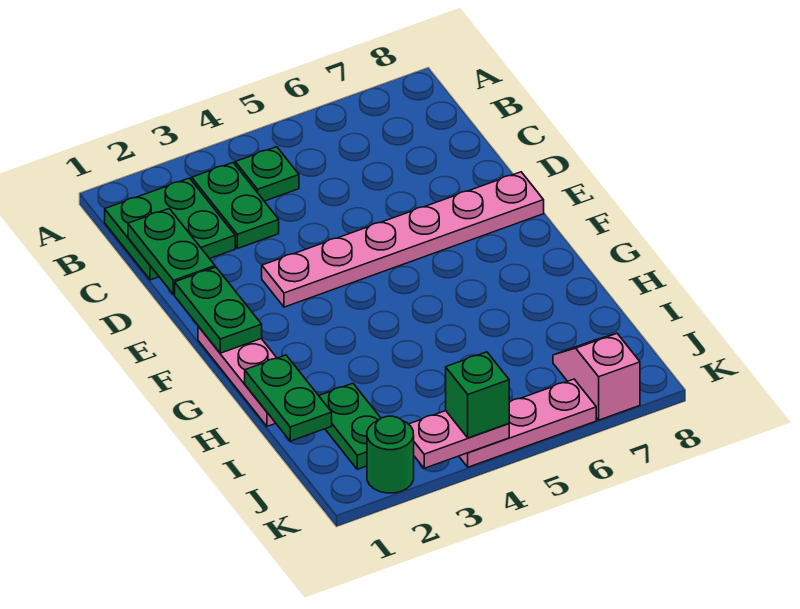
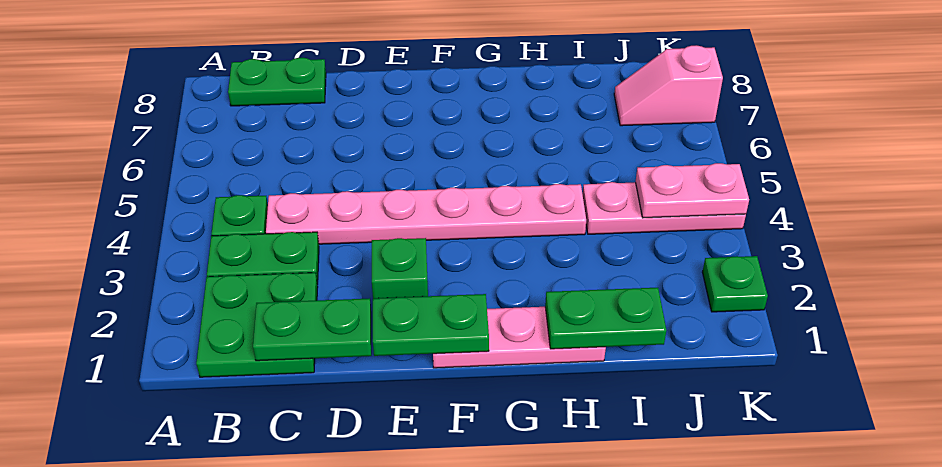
pink 1x6 plate [262,172,544,307] -> pink 1x6 plate turned to [266,184,586,244]
green 1x2 plate [319,383,381,469] -> green 1x2 plate moved to [228,58,326,106]
green 1x1 round brick [367,416,414,493] -> green 1x1 plate [702,256,768,312]
pink 1x2 plate [409,411,509,468] -> pink 1x2 plate turned to [636,163,749,218]
pink 1x3 plate [459,379,596,467] -> pink 1x3 plate turned to [583,182,746,234]
green 1x1 brick [446,352,509,438] -> green 1x1 brick moved to [372,238,428,298]

